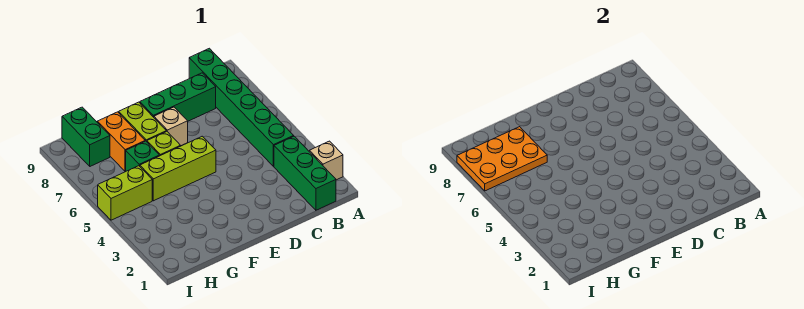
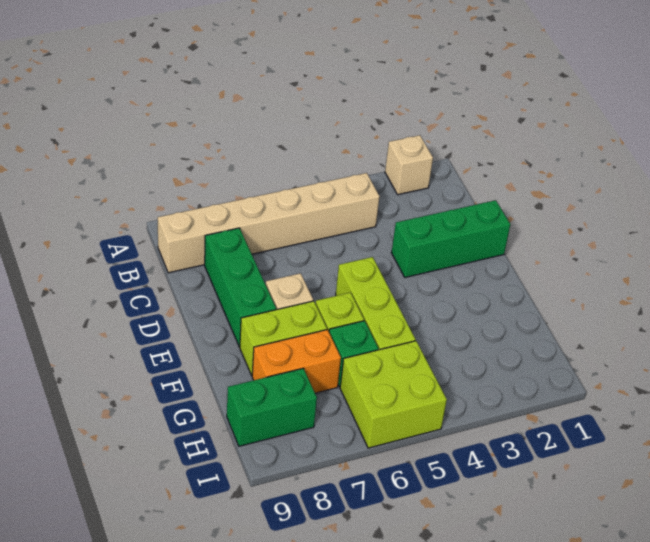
green 1x3 brick [274,136,336,210] -> green 1x3 brick moved to [392,200,510,277]
green 1x6 brick [189,48,294,166] -> tan 1x6 brick [158,173,380,273]
orange 2x3 plate [457,127,547,191] -> none
lime 1x2 brick [98,166,152,220] -> lime 2x2 brick [340,341,447,448]

